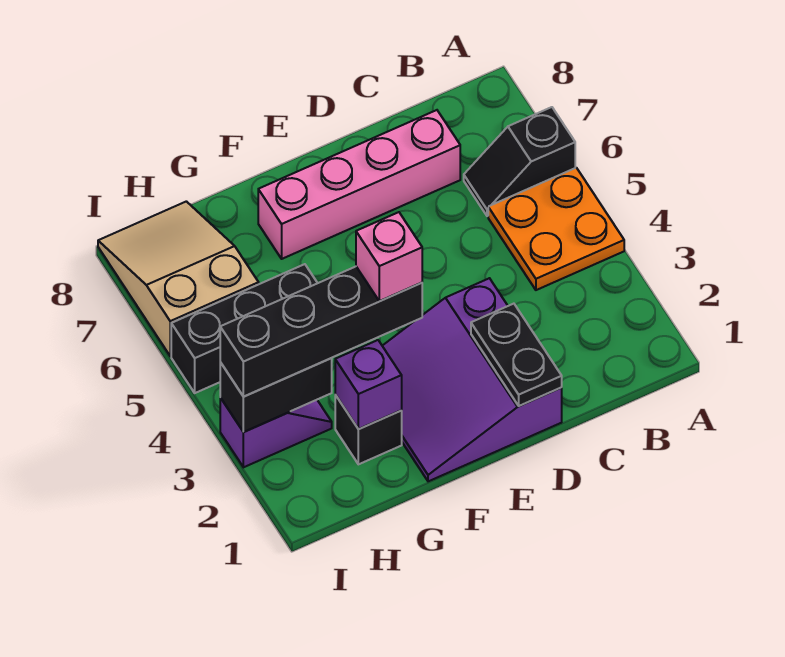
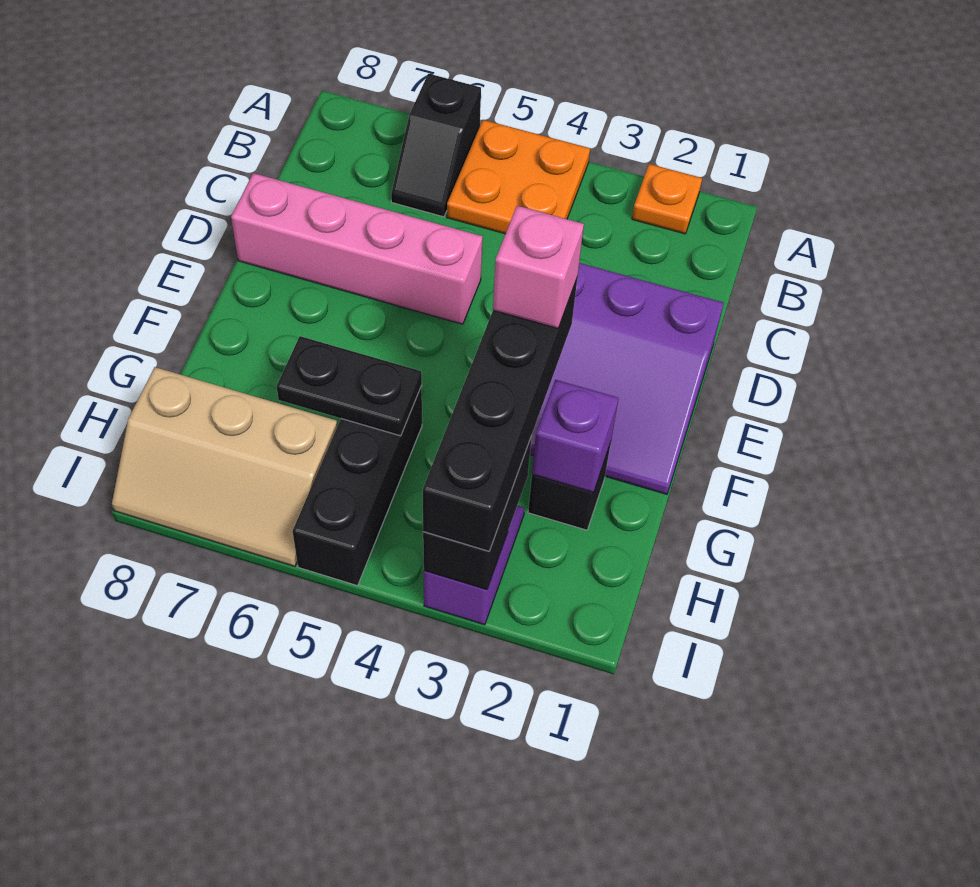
none -> orange 1x1 plate [632,164,702,234]
pink 1x4 brick [258,110,460,259] -> pink 1x4 brick turned to [231,173,483,324]
black 1x2 plate [471,304,562,406] -> black 1x2 plate moved to [277,336,422,436]
tan 2x3 slope [98,201,259,356] -> tan 2x3 slope turned to [112,367,337,566]

